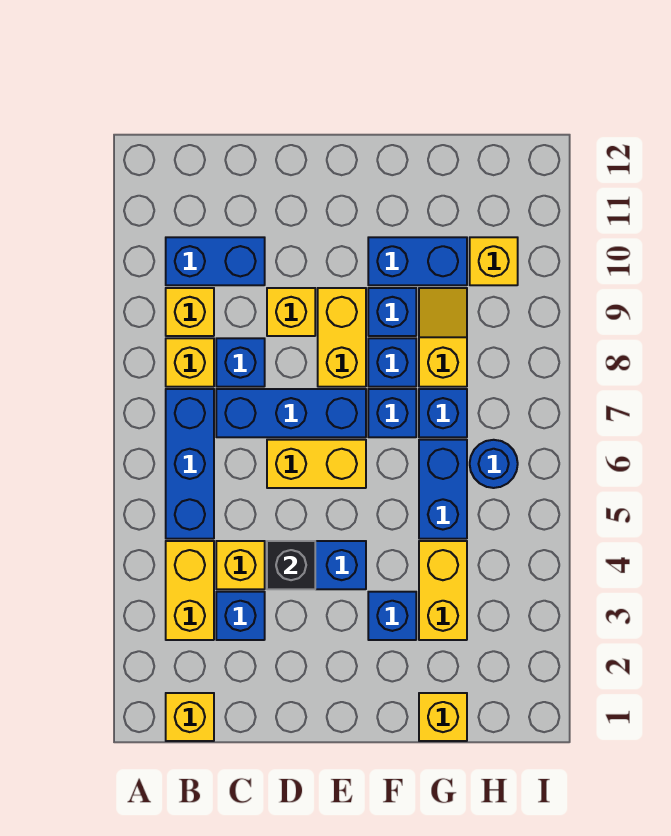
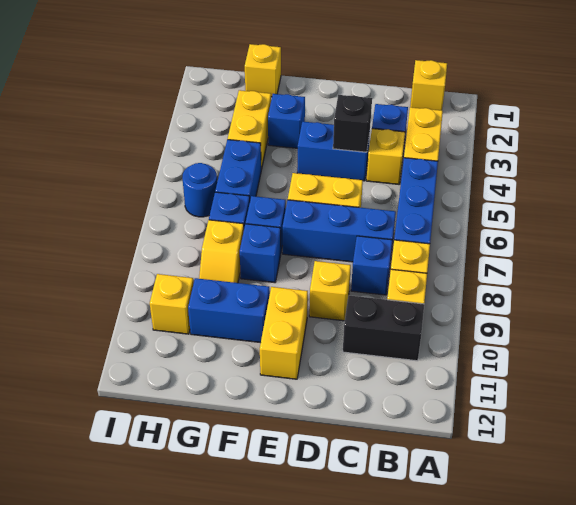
blue 1x2 brick [166,237,265,285] -> black 1x2 brick [343,295,424,361]
yellow 1x2 brick [318,288,366,387] -> yellow 1x2 brick moved to [260,287,308,379]
blue 1x1 brick [368,288,416,336] -> none

